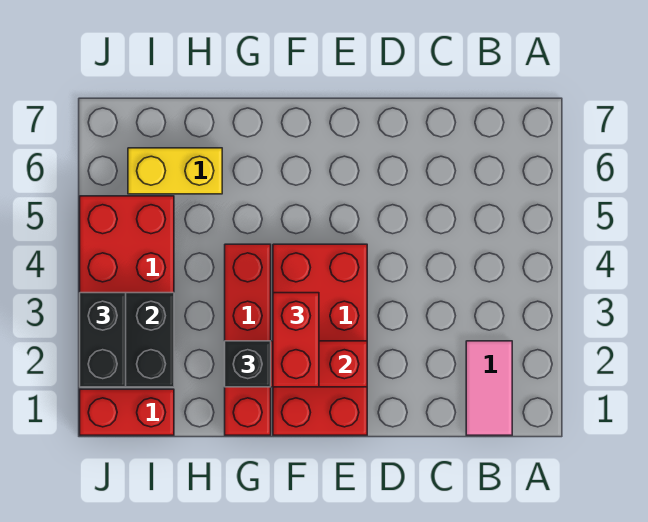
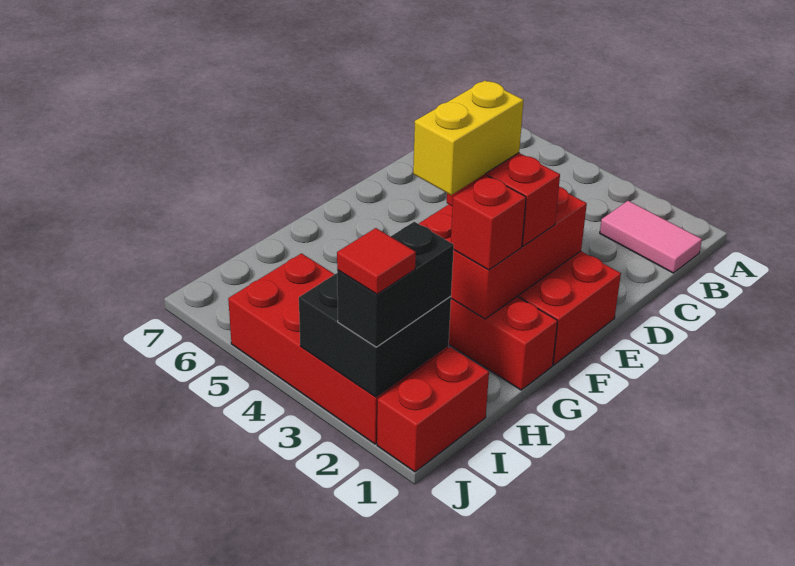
black 1x1 brick [225,341,271,387] -> red 1x1 brick [451,176,526,270]
yellow 1x2 brick [128,148,222,194] -> yellow 1x2 brick moved to [413,81,524,195]
black 1x2 brick [80,293,126,387] -> black 1x2 brick turned to [337,222,454,347]
none -> red 1x1 tile [337,228,416,294]

